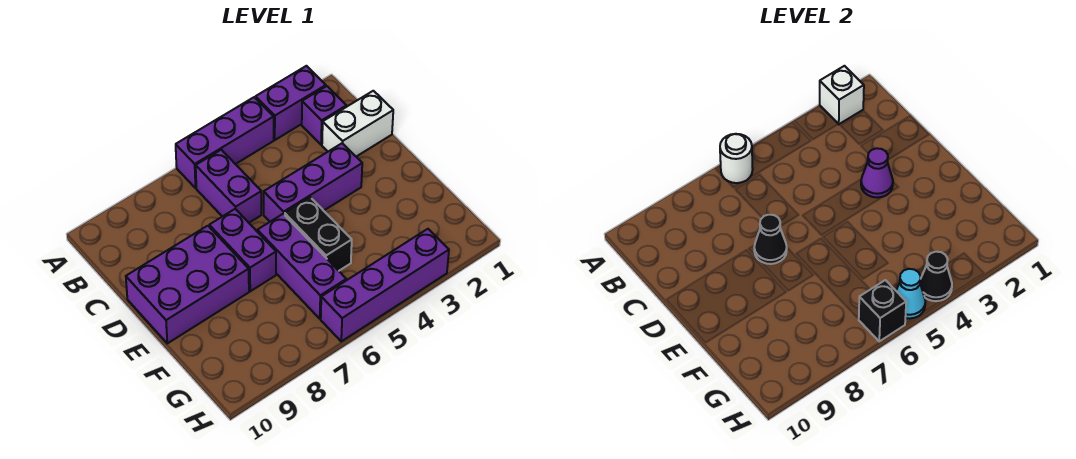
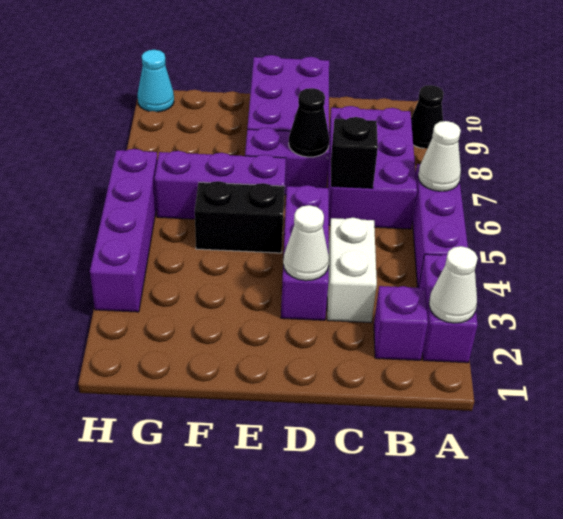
white 1x1 brick [820,66,864,124] -> white 1x1 cone [429,246,478,323]
white 1x1 round brick [720,134,753,183] -> white 1x1 cone [418,121,461,191]
purple 1x2 brick [196,150,261,223] -> purple 2x3 brick [328,106,417,229]
white 1x2 brick [322,91,393,157] -> white 1x2 brick moved to [327,218,377,322]
purple 1x1 cone [861,148,893,198] -> white 1x1 cone [283,205,329,281]
black 1x1 cone [920,252,952,301] -> black 1x1 cone moved to [411,85,444,148]
cyan 1x1 cone [896,269,925,319] -> cyan 1x1 cone moved to [138,50,174,112]
black 1x1 brick [859,280,906,341] -> black 1x1 brick moved to [331,117,378,188]

